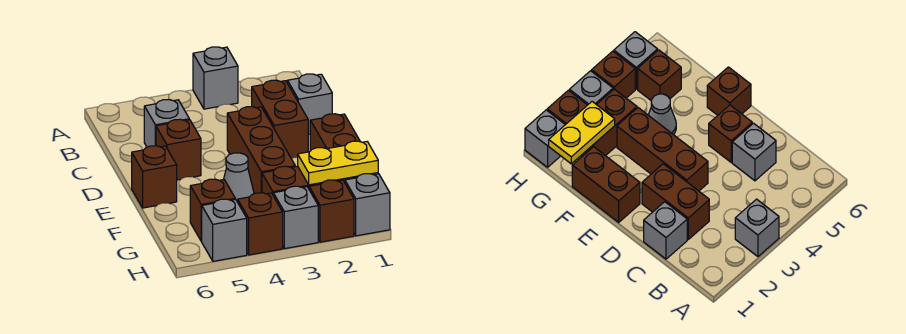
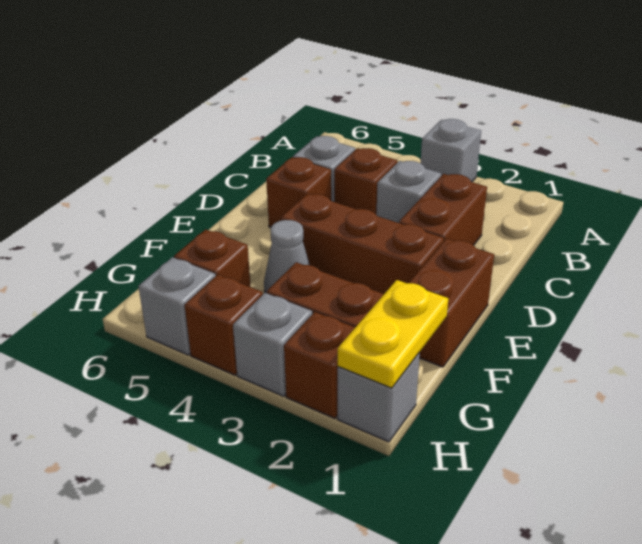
grey 1x1 brick [287,74,332,134] -> grey 1x1 brick moved to [376,161,441,223]
brown 1x3 brick [227,107,295,194] -> brown 1x3 brick turned to [281,194,444,294]
brown 1x1 brick [132,146,177,208] -> brown 1x1 brick moved to [334,148,397,214]
yellow 1x2 plate [298,141,378,185] -> yellow 1x2 plate turned to [338,280,448,388]

